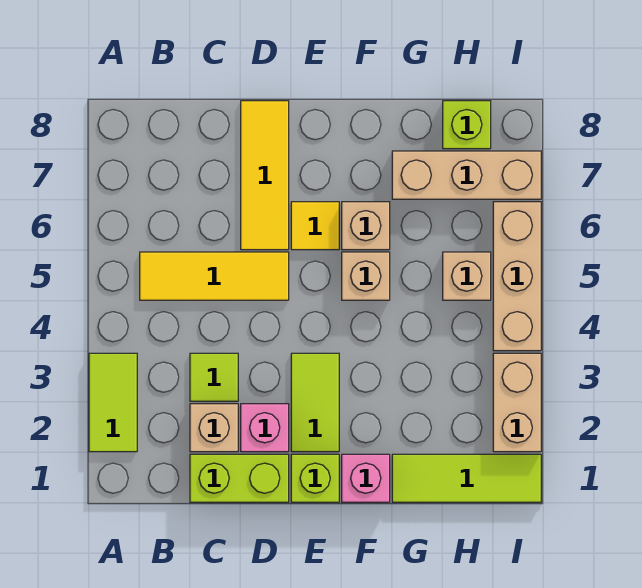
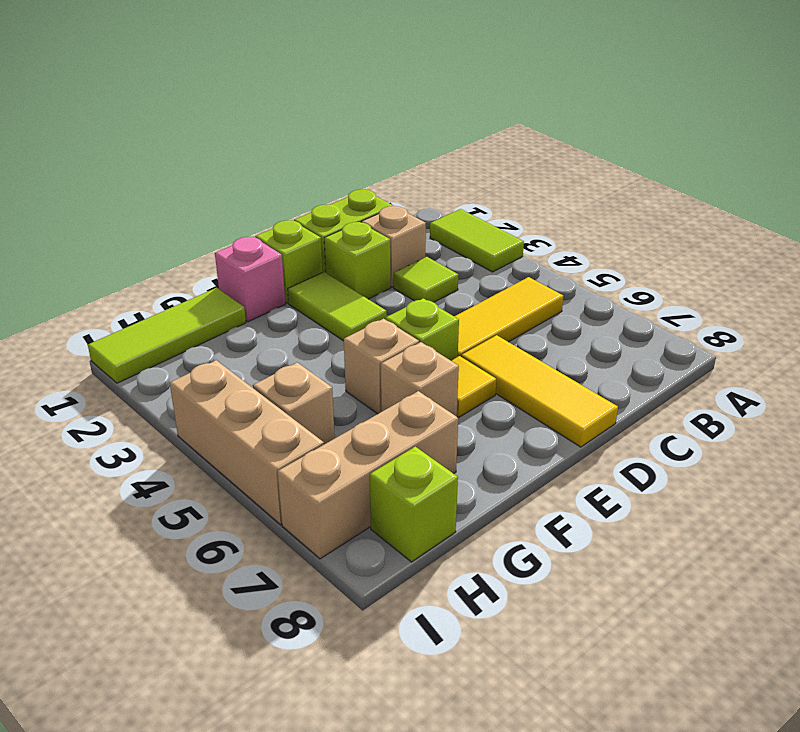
pink 1x1 brick [241,404,289,452] -> lime 1x1 brick [324,222,390,299]
none -> lime 1x1 brick [386,298,459,361]
tan 1x2 brick [493,353,541,452] -> none

